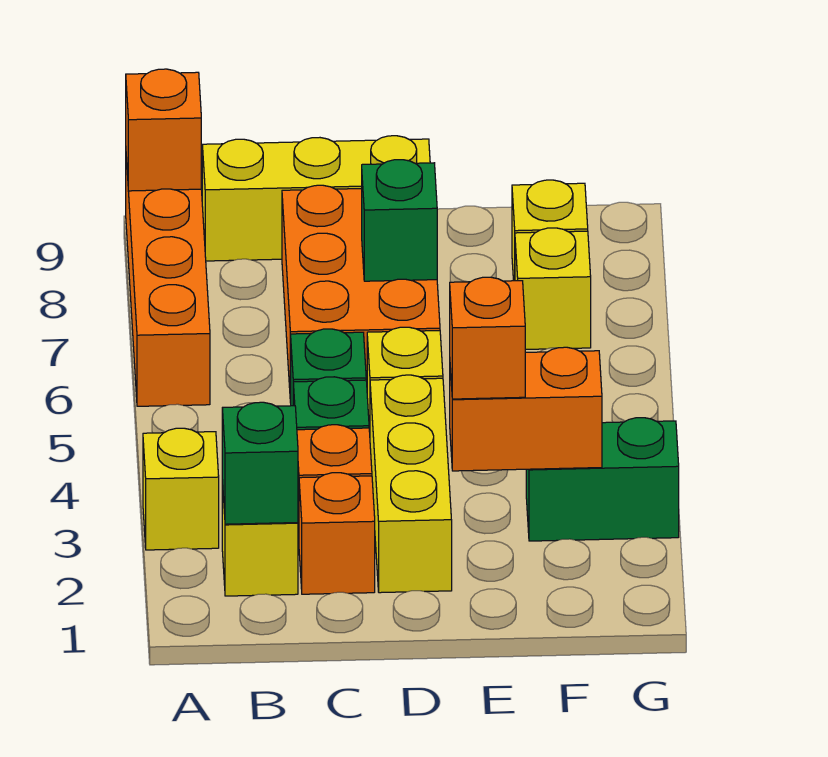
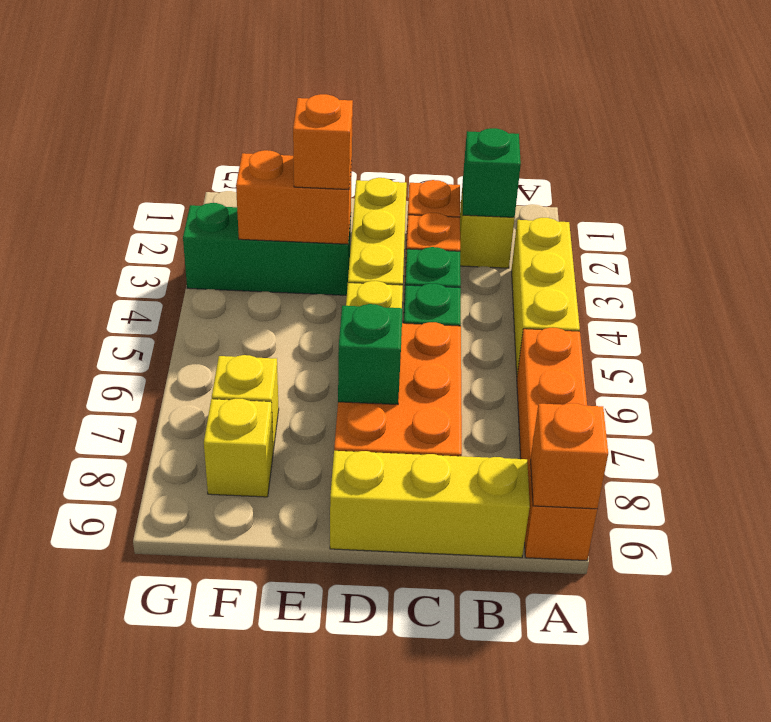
yellow 1x1 brick [143,428,219,550] -> yellow 1x3 brick [512,218,580,374]
green 1x2 brick [526,418,679,541] -> green 1x3 brick [183,203,351,295]

